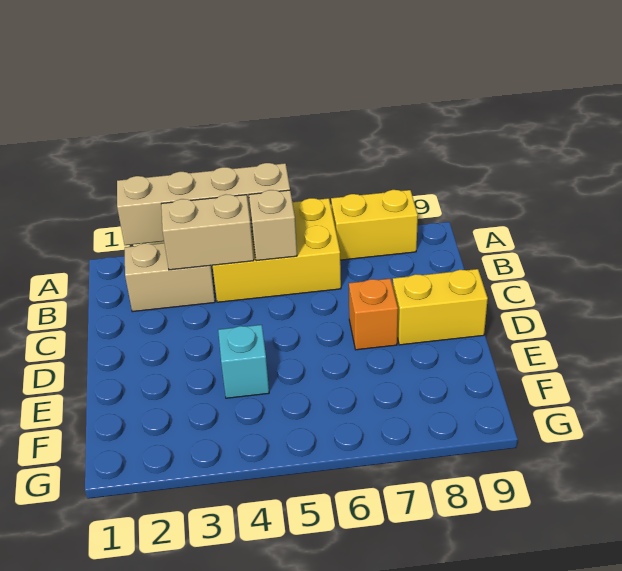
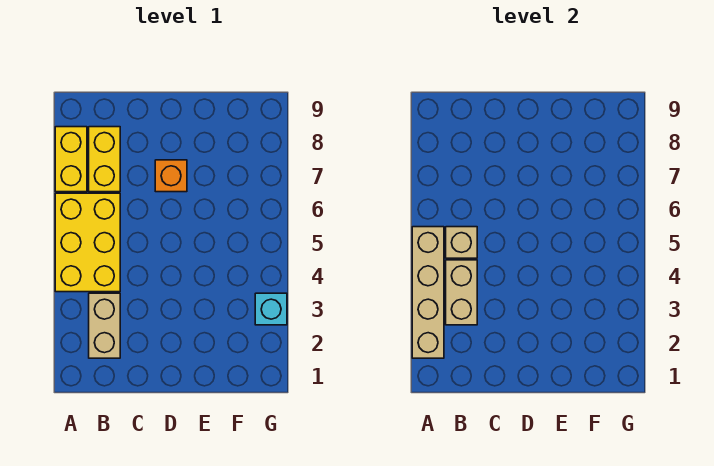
yellow 1x2 brick [393,269,488,345] -> yellow 1x2 brick moved to [89,127,120,192]
cyan 1x1 brick [218,325,269,398] -> cyan 1x1 brick moved to [255,293,287,325]

